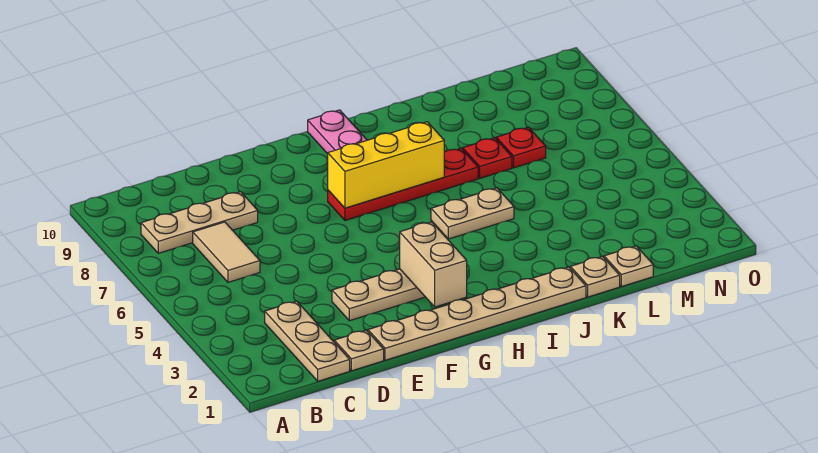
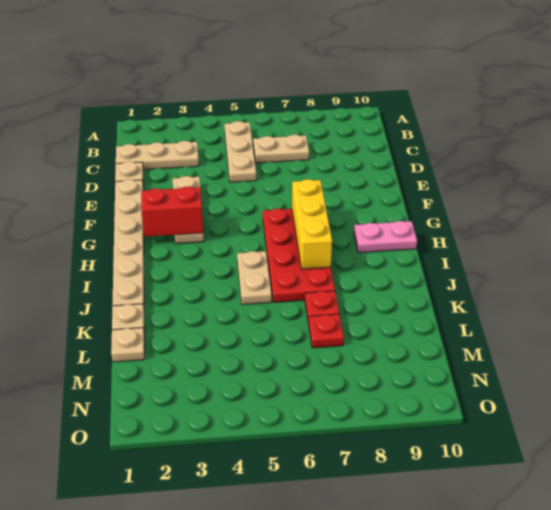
tan 1x3 plate [141,192,258,253] -> tan 1x3 plate moved to [225,121,256,182]
tan 1x2 tile [193,222,260,282] -> tan 1x2 plate [253,135,309,163]
tan 1x2 brick [400,222,467,307] -> red 1x2 brick [141,187,203,237]
red 1x4 plate [328,148,478,220] -> red 2x4 plate [263,208,335,302]

